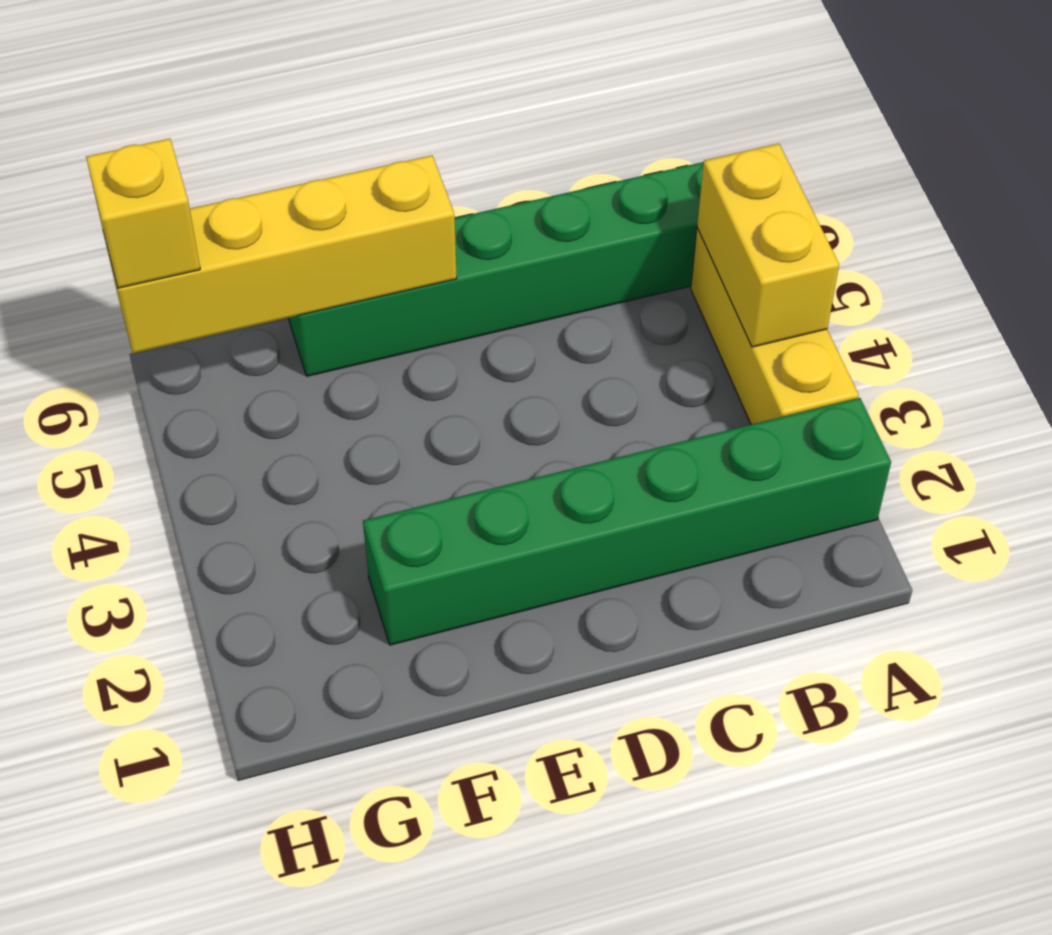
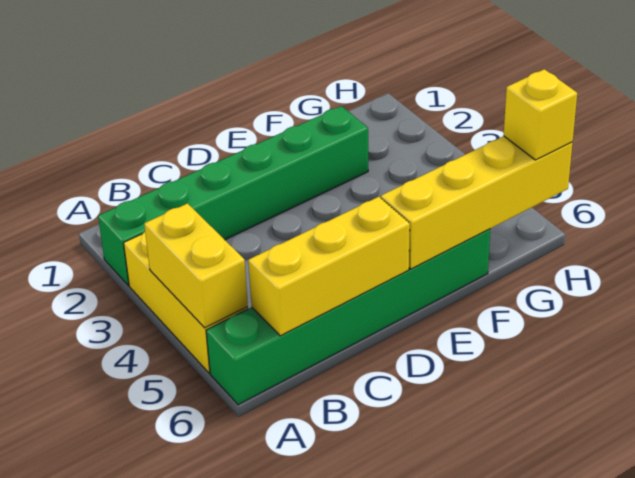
none -> yellow 1x3 brick [248,197,410,336]

